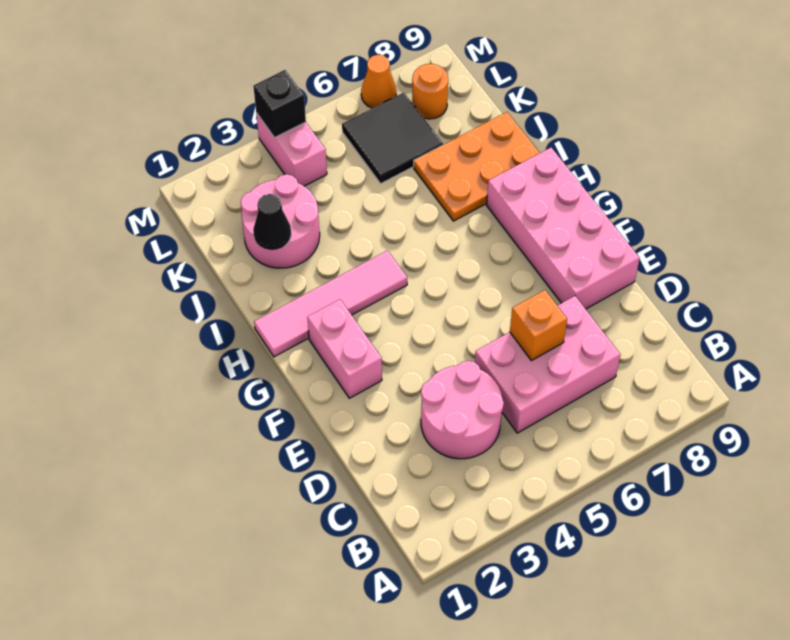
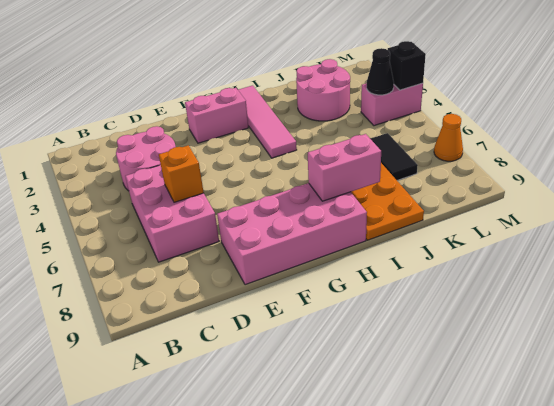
none -> pink 1x2 brick [308,134,381,201]
black 1x1 cone [253,194,291,250] -> black 1x1 cone moved to [367,48,394,95]
black 2x2 tile [342,92,443,183] -> black 1x2 tile [371,133,418,180]
orange 1x1 round brick [412,64,448,119] -> none

